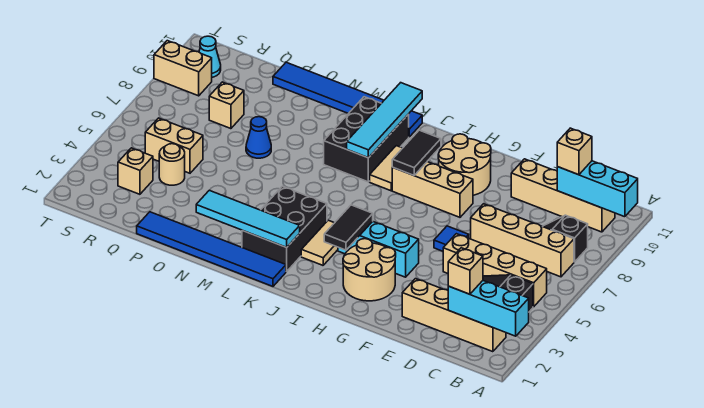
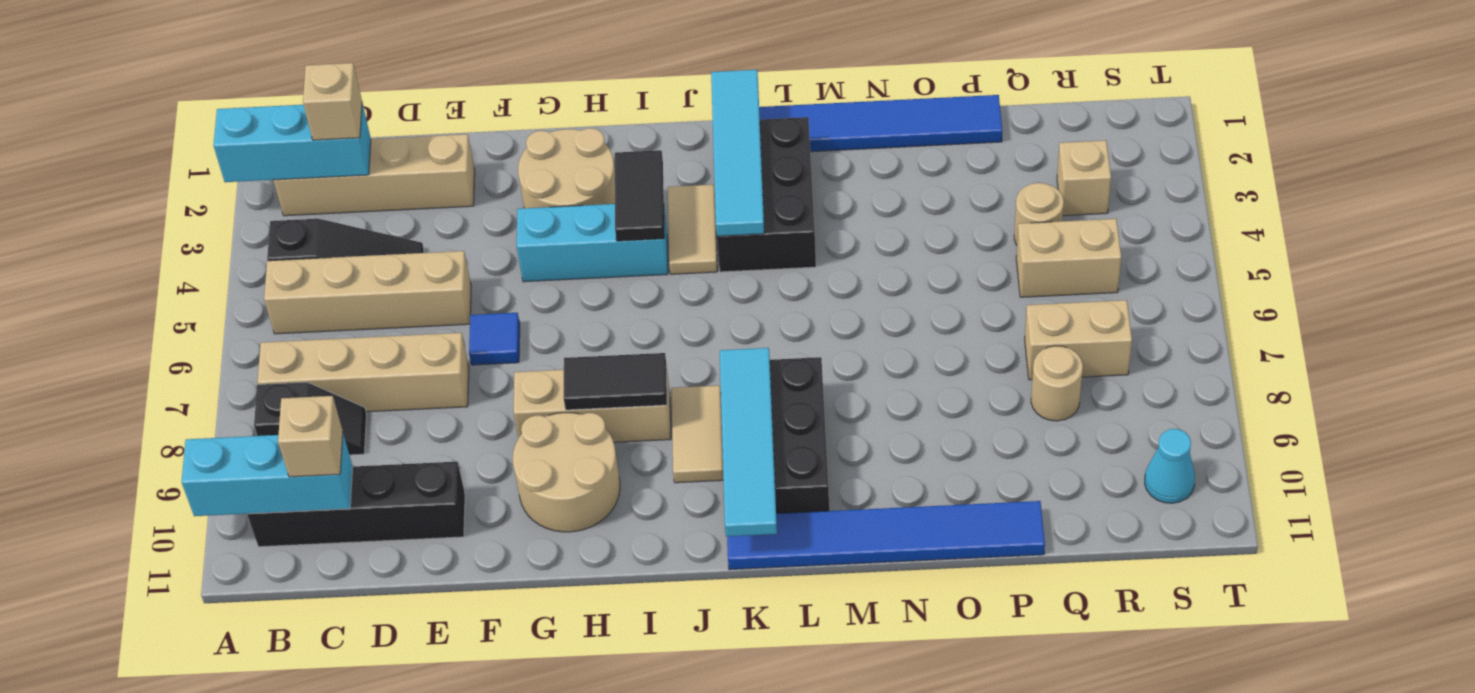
tan 1x4 brick [511,159,615,232] -> black 1x4 brick [247,462,465,547]
black 1x2 tile [392,130,441,175] -> black 1x2 tile turned to [564,353,667,410]
cyan 1x4 tile [196,190,300,247] -> cyan 1x4 tile turned to [711,70,764,236]
blue 1x1 cone [246,117,271,158] -> none
tan 1x1 brick [209,82,244,129] -> tan 1x1 round brick [1031,346,1083,421]
tan 1x2 brick [154,41,212,96] -> tan 1x2 brick moved to [1025,300,1132,380]

